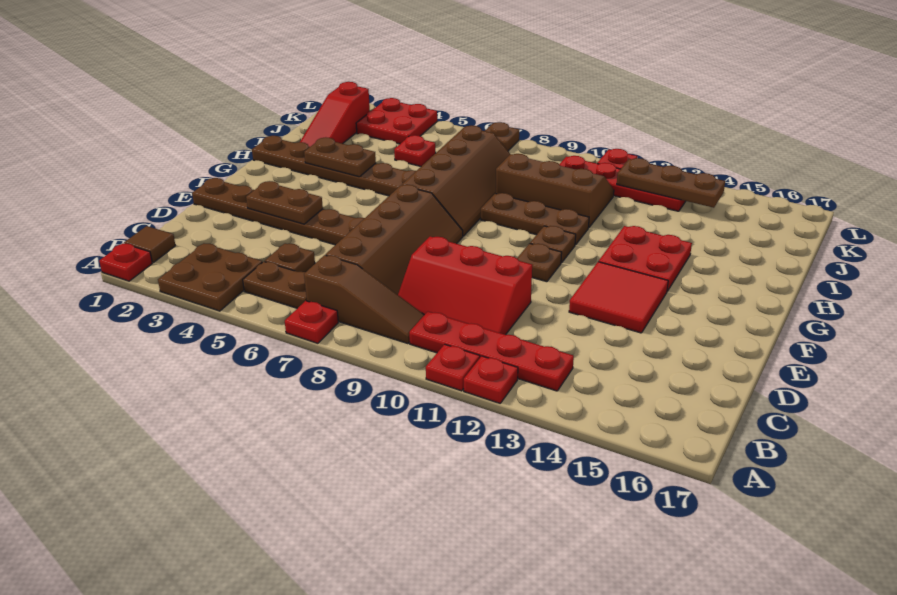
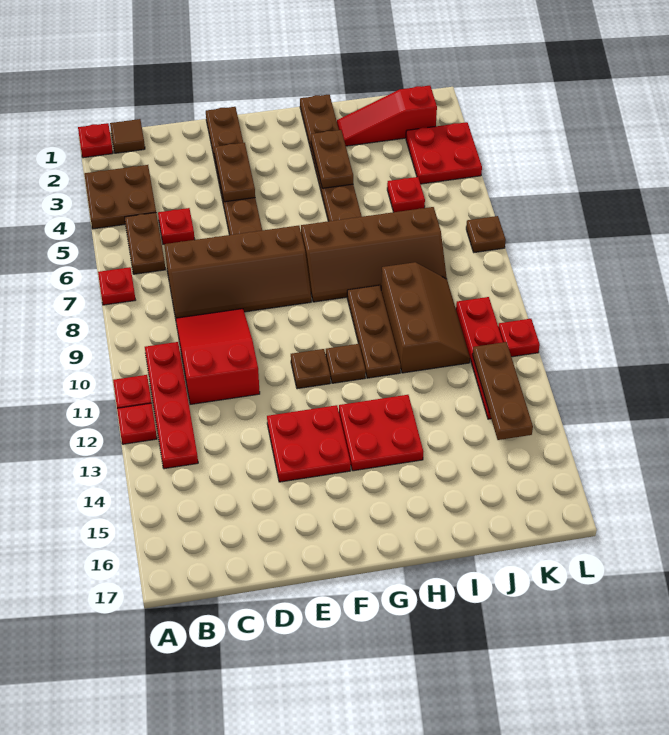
brown 1x3 slope [304,255,424,344] -> none
brown 1x1 plate [265,243,315,272] -> red 1x1 plate [158,208,195,244]
red 2x3 slope [398,237,532,335] -> red 2x3 slope turned to [176,309,260,404]
red 2x2 tile [569,262,668,333] -> red 2x2 plate [267,405,351,482]

